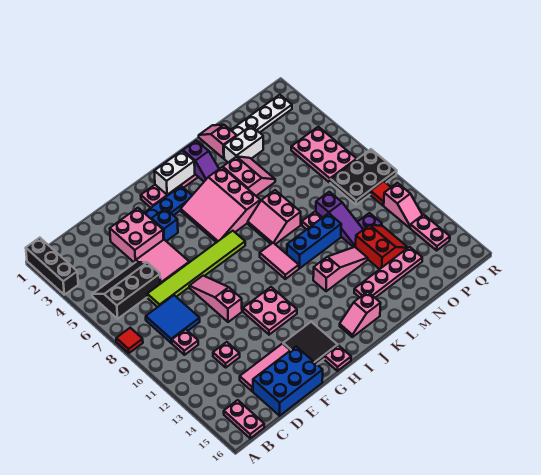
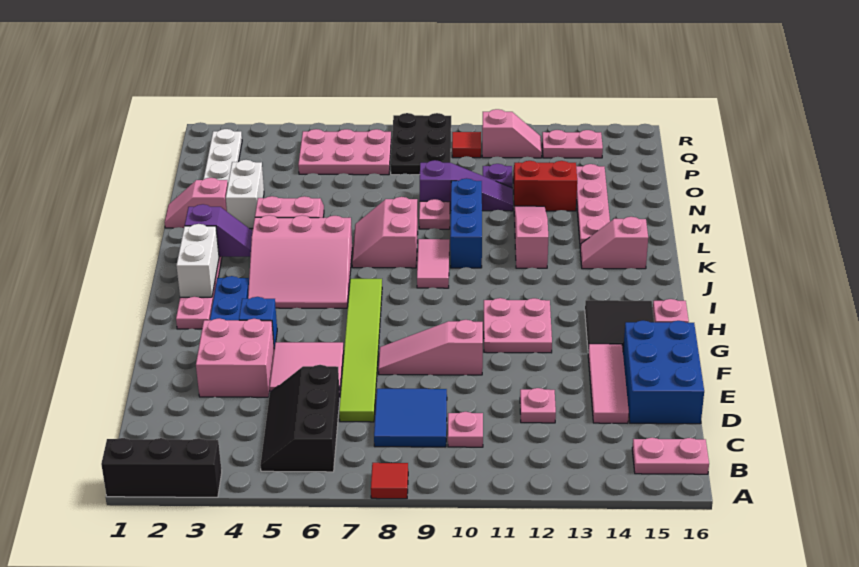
pink 1x2 tile [260,243,299,279] -> pink 1x2 tile turned to [417,239,449,288]
pink 1x2 slope [340,292,381,337] -> pink 1x2 slope turned to [580,217,648,269]
pink 2x2 slope [248,190,301,244] -> pink 2x2 slope turned to [352,197,418,268]

